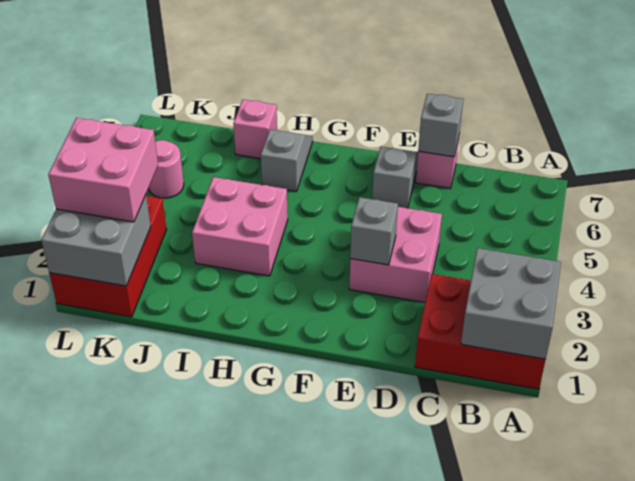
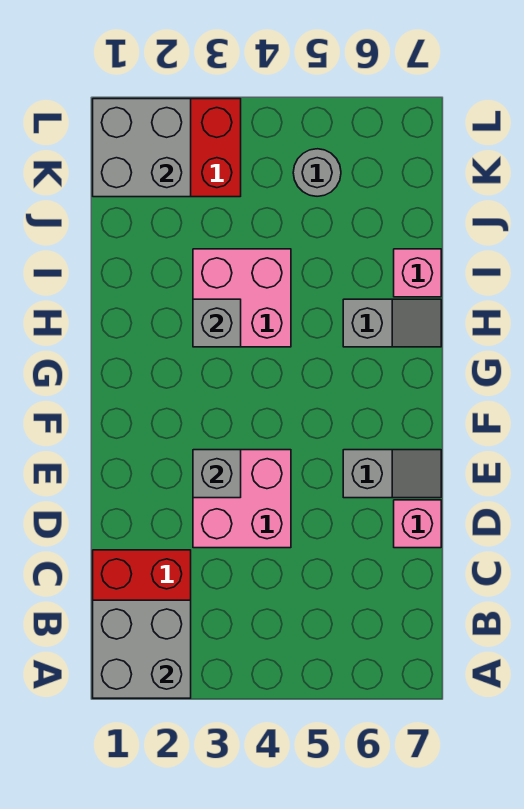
grey 1x1 brick [418,94,463,157] -> grey 1x1 brick moved to [193,299,241,347]
pink 2x2 brick [48,118,158,222] -> none
pink 1x1 round brick [149,140,184,198] -> grey 1x1 round brick [293,149,341,196]

